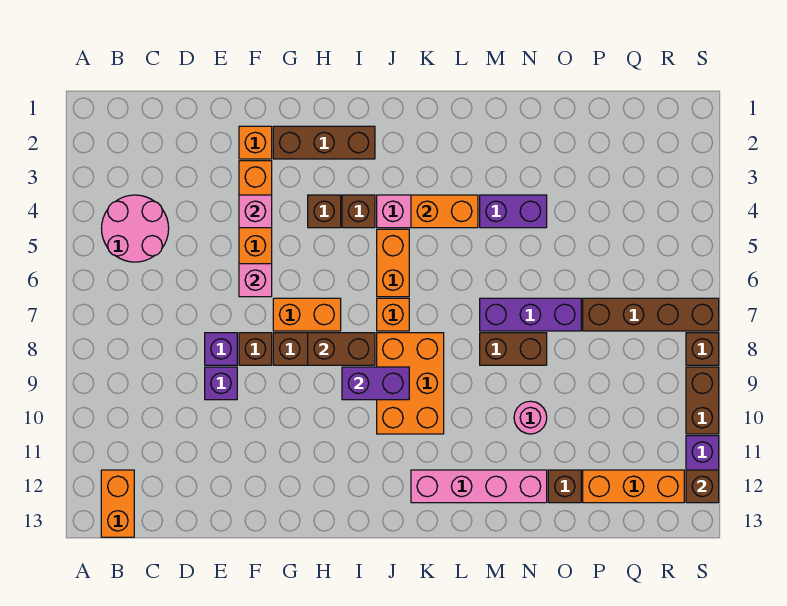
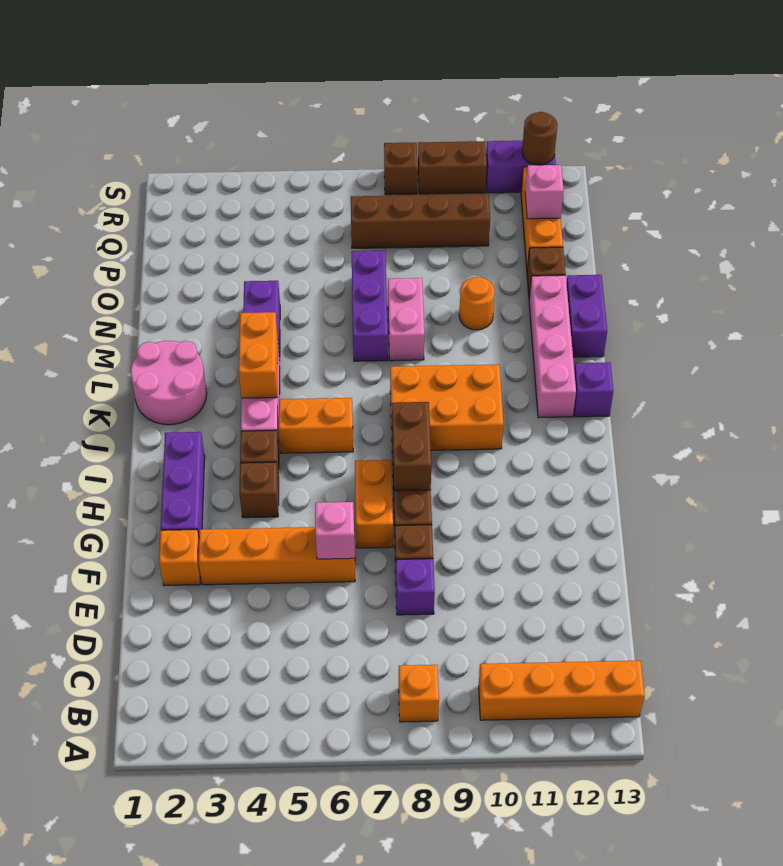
pink 2x2 round brick [102,195,169,262] -> pink 2x2 round brick moved to [131,341,207,425]
orange 1x2 brick [101,470,134,537] -> orange 1x4 brick [479,661,644,720]
purple 1x1 brick [205,367,237,400] -> purple 1x1 brick moved to [574,362,613,417]
pink 1x1 brick [239,195,272,228] -> pink 1x1 brick moved to [525,165,564,219]
brown 1x3 brick [273,126,375,159] -> purple 1x3 brick [161,432,205,534]
purple 1x2 brick [342,367,409,400] -> purple 1x2 brick moved to [566,275,607,357]
orange 1x1 brick [377,298,409,331] -> orange 1x1 brick moved to [399,665,439,722]
brown 1x2 brick [480,333,547,365] -> pink 1x2 brick [388,278,424,361]
pink 1x1 round brick [514,401,547,434] -> orange 1x1 round brick [459,277,495,330]
brown 1x4 brick [583,298,719,331] -> brown 1x4 brick turned to [351,194,490,248]
brown 1x1 brick [686,470,719,503] -> brown 1x1 round brick [522,112,558,165]

